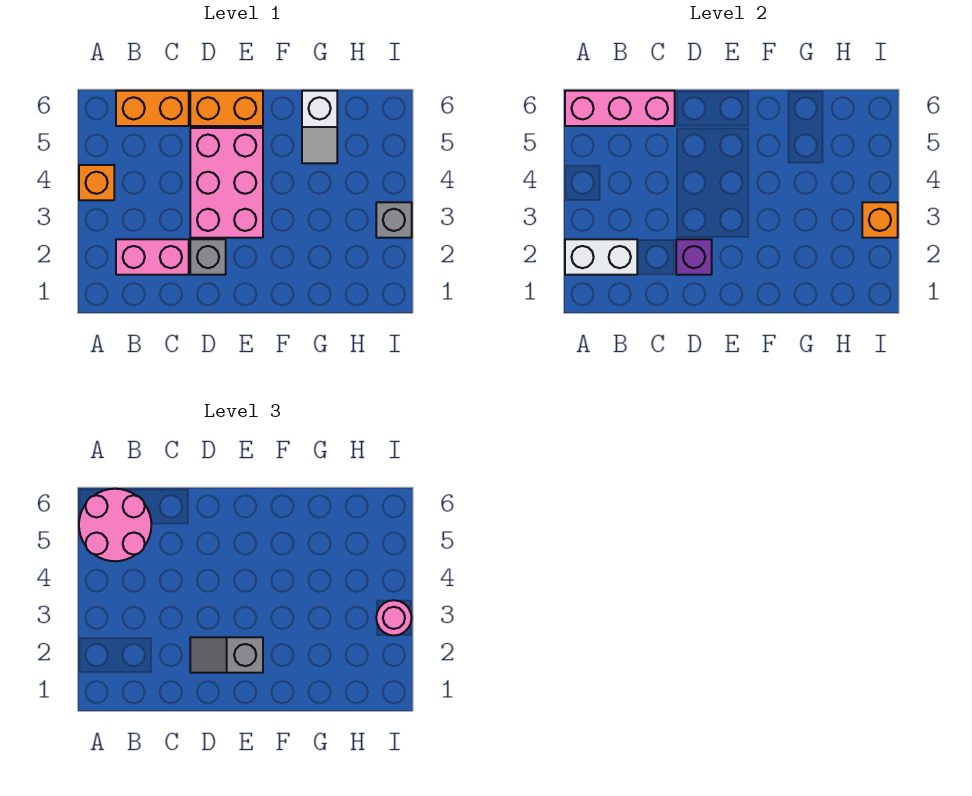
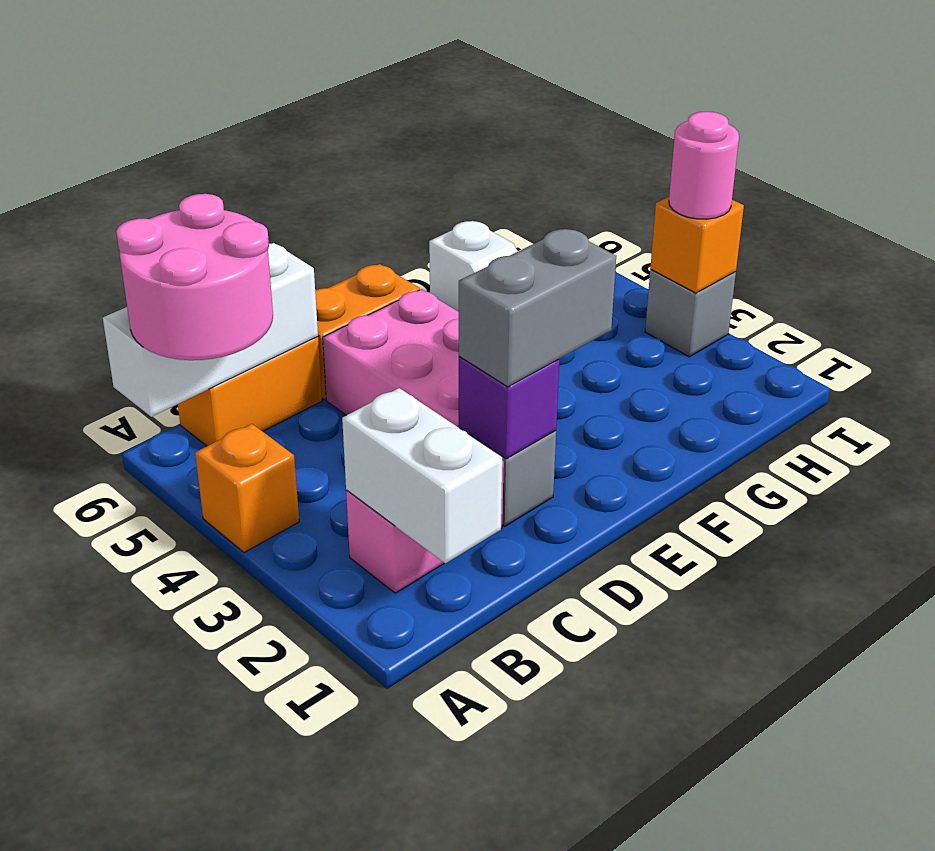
white 1x2 brick [565,239,637,275] -> white 1x2 brick turned to [342,388,502,563]
pink 1x3 brick [565,91,675,126] -> white 1x3 brick [103,243,318,417]
grey 1x2 slope [190,637,263,673] -> grey 1x2 brick [459,229,616,387]

